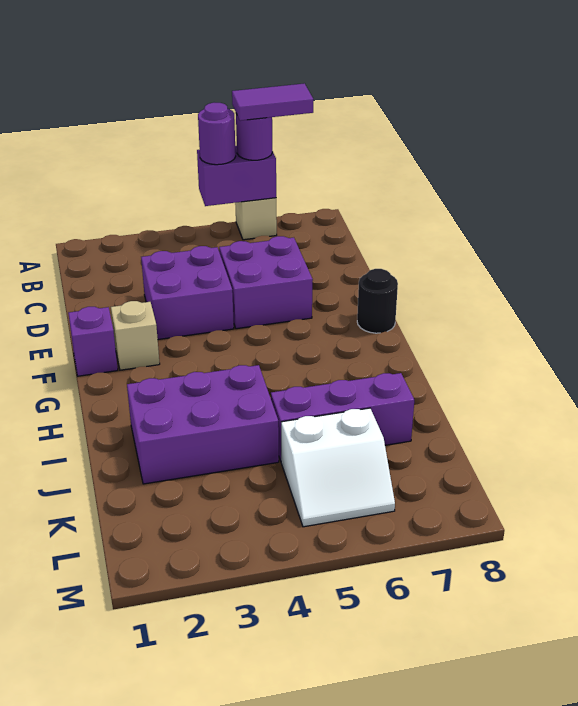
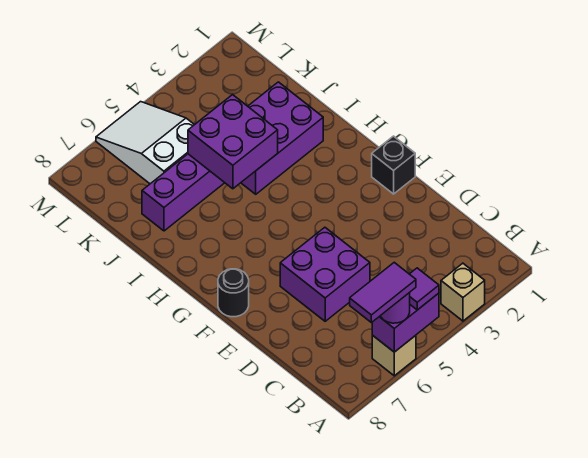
purple 1x1 round brick [198,103,236,165] -> purple 1x1 tile [410,268,439,310]
purple 2x2 brick [141,246,234,339] -> purple 2x2 brick moved to [188,95,278,189]
purple 1x1 brick [68,307,118,376] -> black 1x1 brick [372,136,415,194]
tan 1x1 brick [111,301,160,370] -> tan 1x1 brick moved to [441,263,485,321]
white 2x2 slope [281,408,395,527] -> white 2x3 slope [96,102,194,184]

